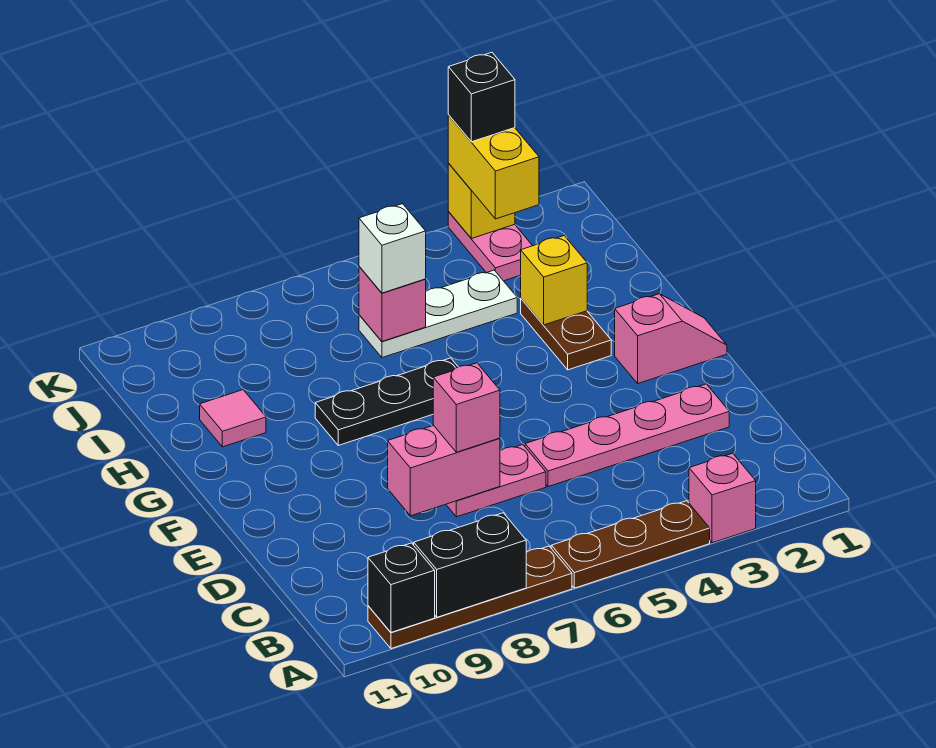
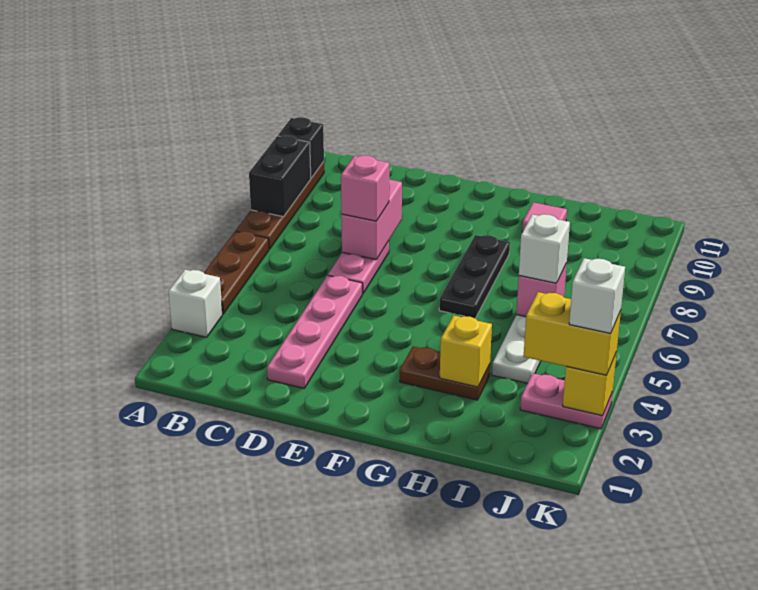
pink 1x1 brick [689,453,756,543] -> white 1x1 brick [168,270,222,337]
pink 1x2 slope [615,294,727,383] -> none
black 1x1 brick [448,52,515,142] -> white 1x1 brick [569,258,625,334]

